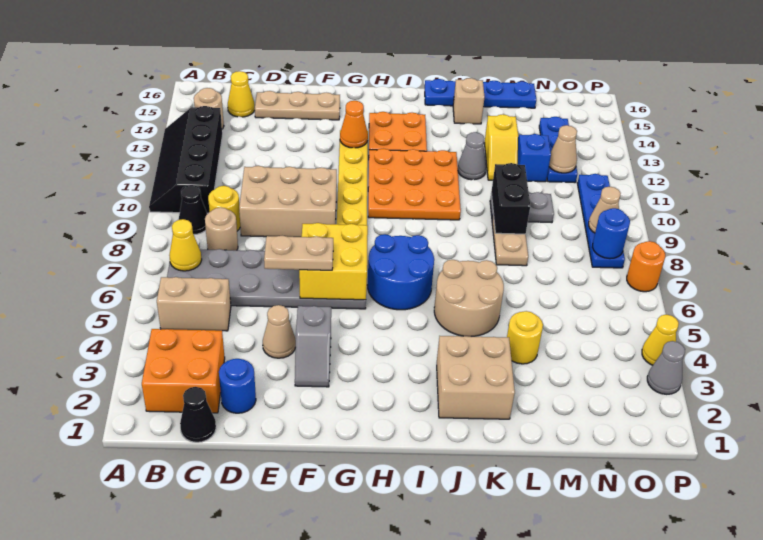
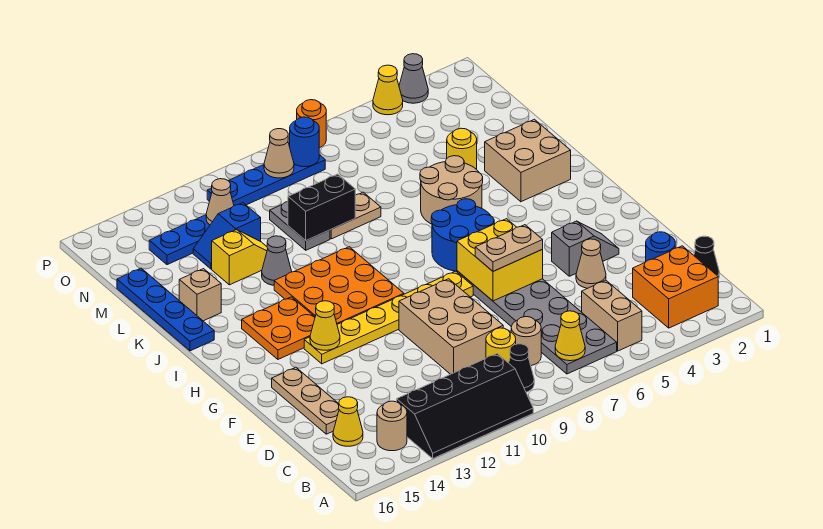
tan 1x2 plate [264,236,333,270] -> tan 1x2 plate turned to [475,225,543,271]
orange 1x1 cone [340,101,368,148] -> yellow 1x1 cone [310,301,340,350]

